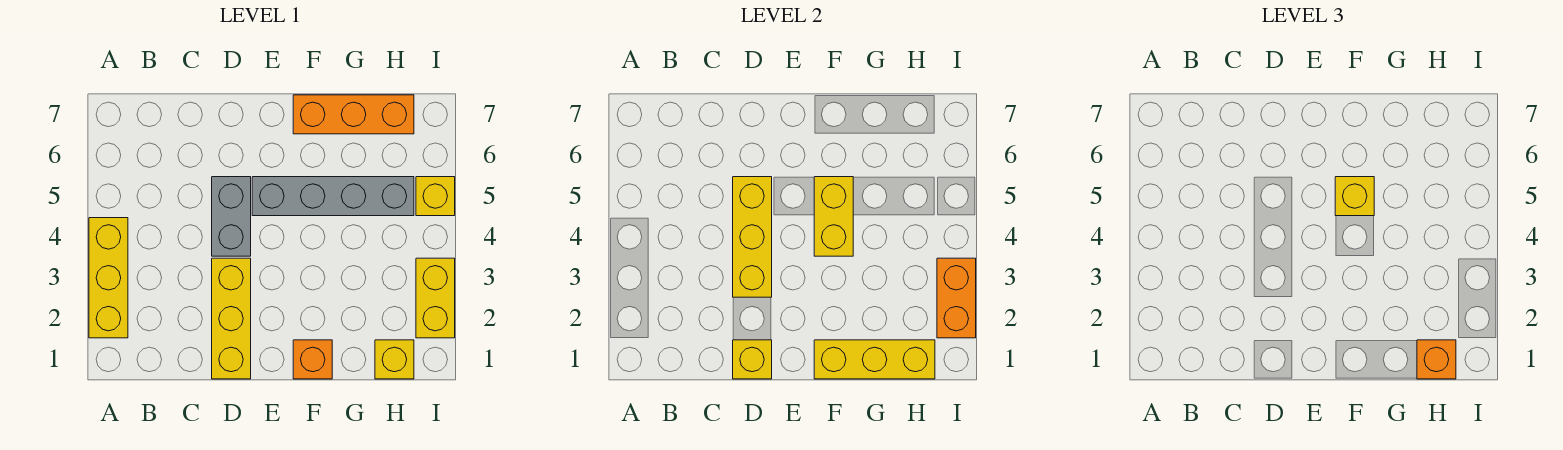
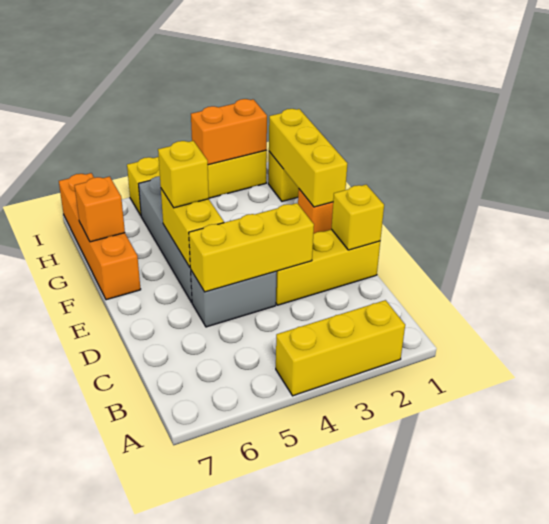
yellow 1x2 brick [814,177,853,256] -> yellow 1x2 brick turned to [161,189,224,267]
orange 1x3 brick [293,95,414,134] -> orange 1x4 brick [59,173,141,300]
orange 1x1 brick [1417,340,1456,379] -> orange 1x1 brick moved to [74,177,125,242]

